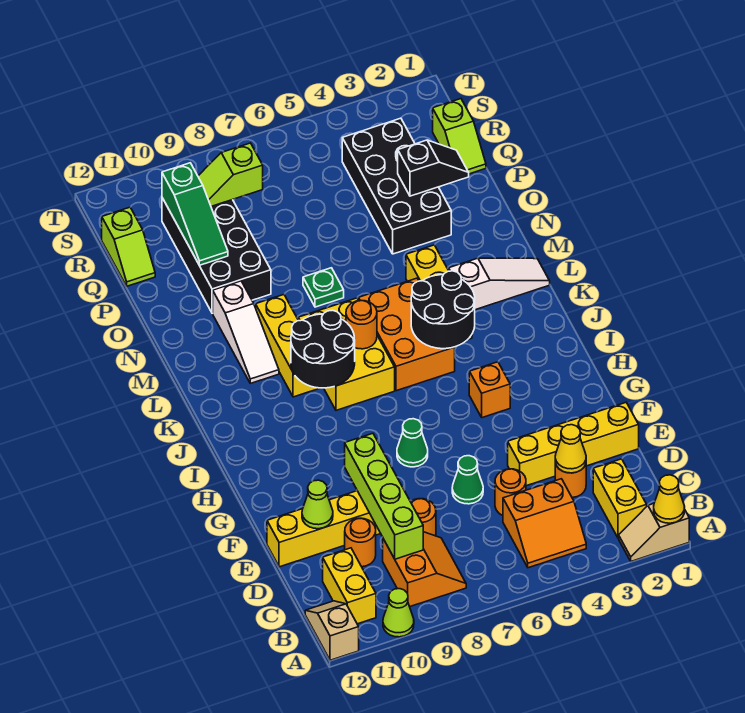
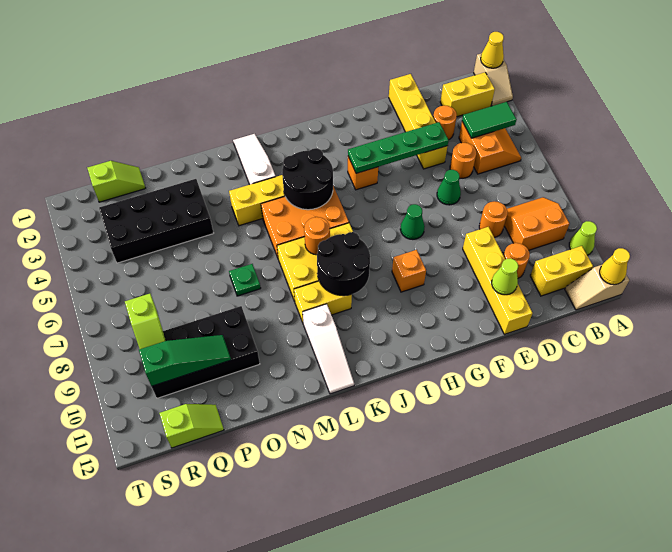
none -> green 1x2 tile [462,102,517,138]
lime 1x4 brick [345,433,423,559] -> none
yellow 1x1 cone [555,425,586,473] -> yellow 1x1 cone moved to [600,248,630,285]
none -> green 1x4 plate [348,122,449,173]
none -> orange 1x1 brick [392,250,426,292]
yellow 1x3 brick [256,295,319,397] -> yellow 1x2 brick [294,281,352,323]
white 1x3 slope [213,281,279,383] -> white 1x3 slope turned to [303,304,354,394]
black 1x2 slope [398,140,469,196] -> none

